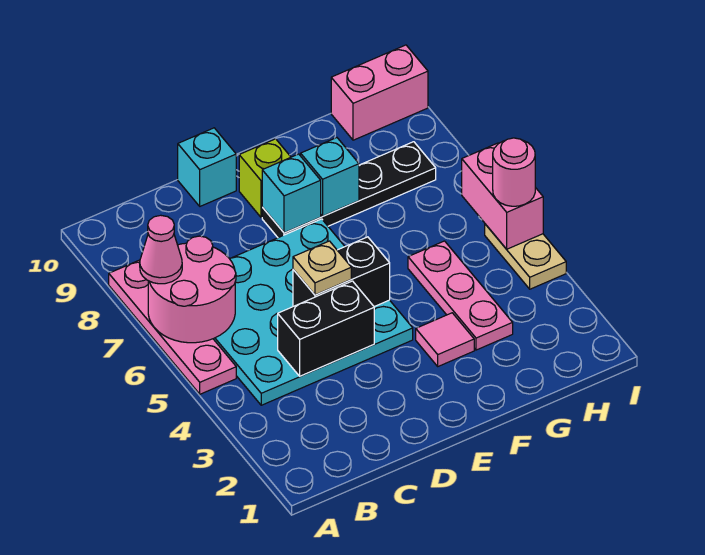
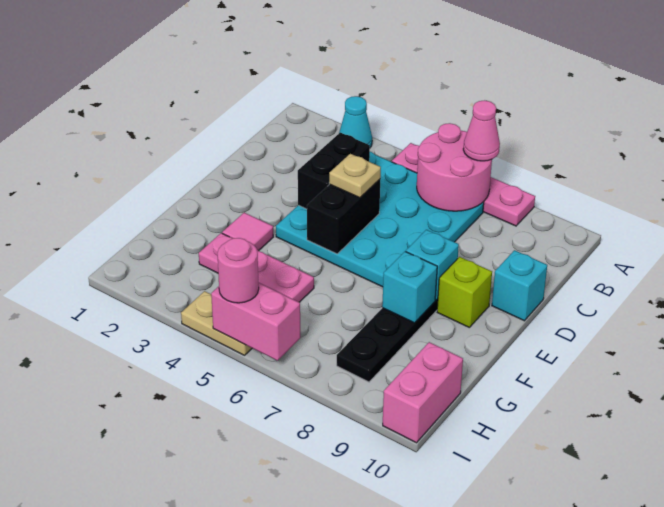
none -> cyan 1x1 cone [339,96,372,147]

